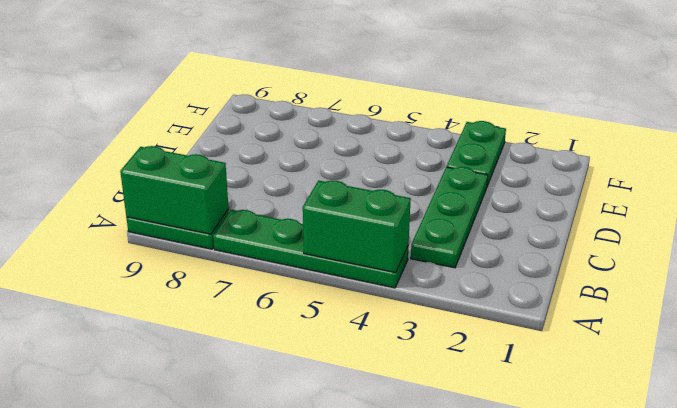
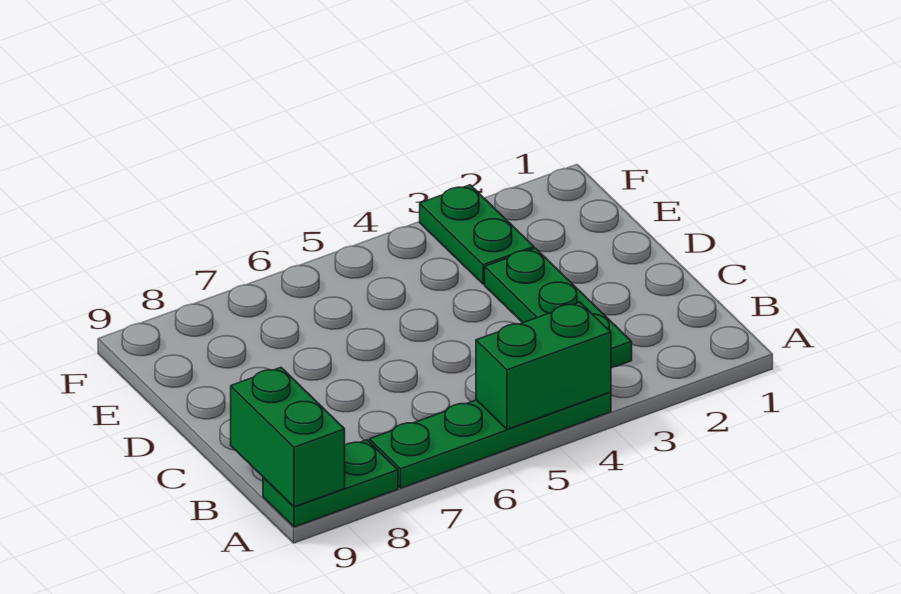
green 1x2 brick [120,146,229,234] -> green 1x2 brick turned to [231,367,345,507]

